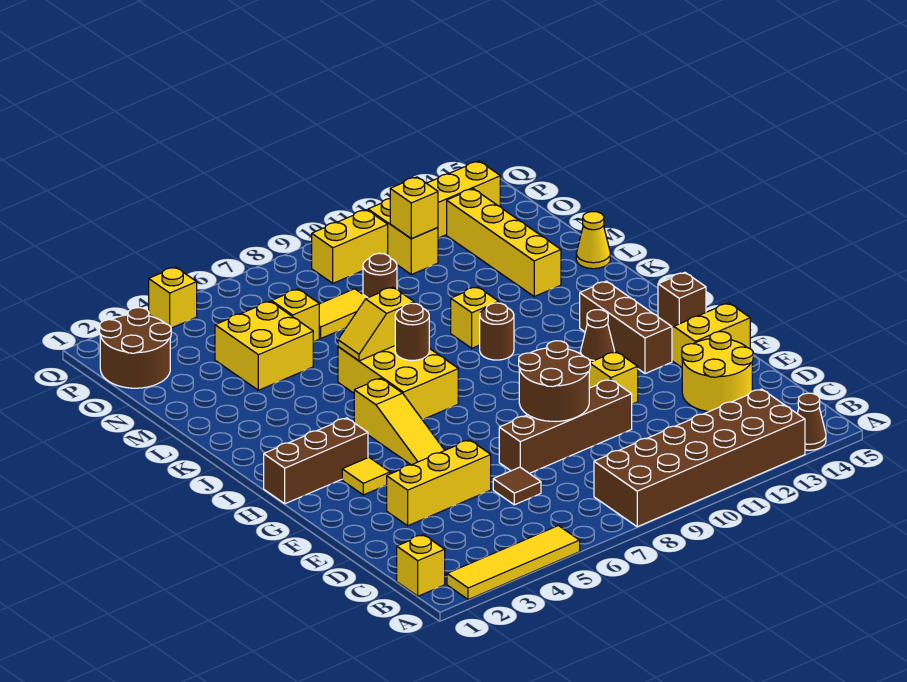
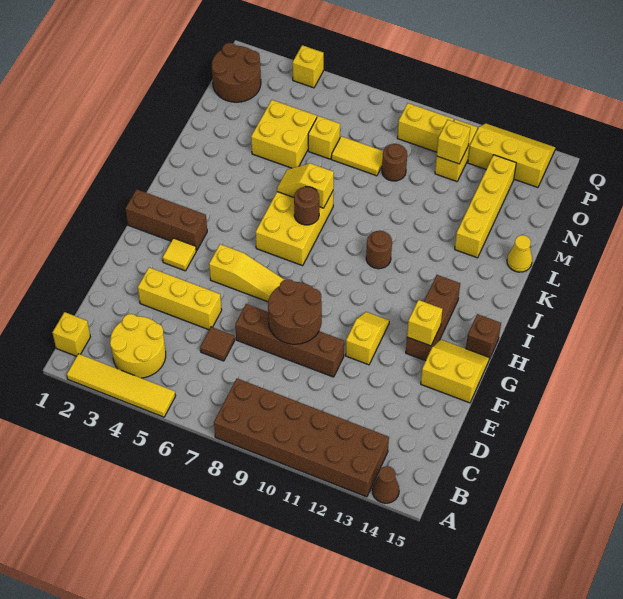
yellow 2x2 round brick [682,332,753,412] -> yellow 2x2 round brick moved to [110,314,166,378]
yellow 1x3 slope [354,378,445,465] -> yellow 1x3 slope turned to [209,244,284,302]
brown 1x1 cone [580,310,615,362] -> none
yellow 1x1 brick [451,287,499,348] -> yellow 1x1 brick moved to [407,300,443,346]

